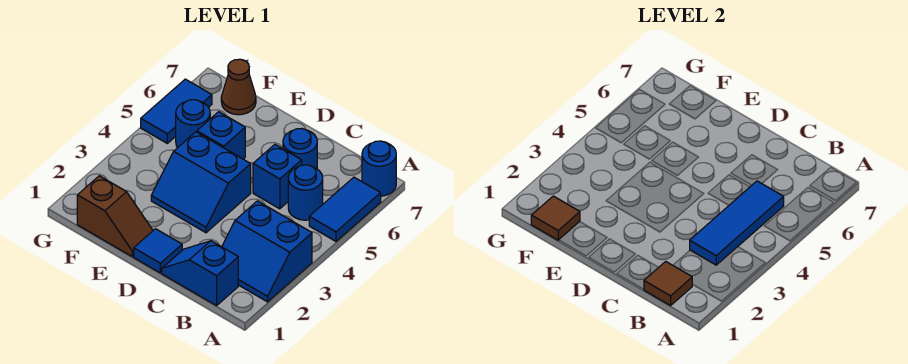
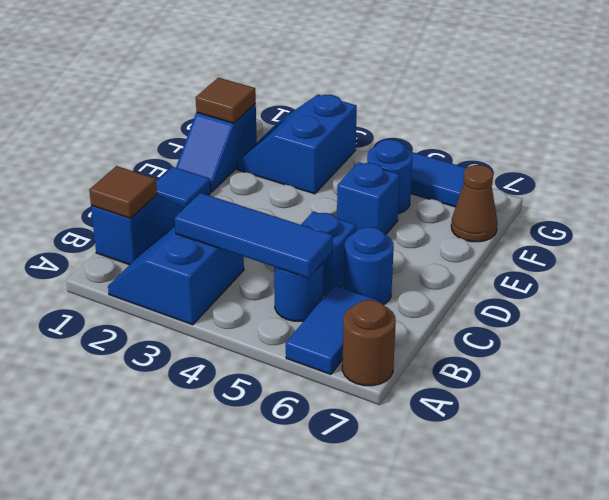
blue 1x2 tile [309,177,381,241] -> blue 1x2 tile turned to [286,285,378,375]
blue 1x1 round brick [362,141,396,196] -> brown 1x1 round brick [342,300,396,386]
blue 2x2 slope [151,132,251,233] -> blue 2x2 slope moved to [237,95,357,194]
brown 1x2 slope [77,176,153,256] -> blue 1x2 slope [176,104,257,192]

